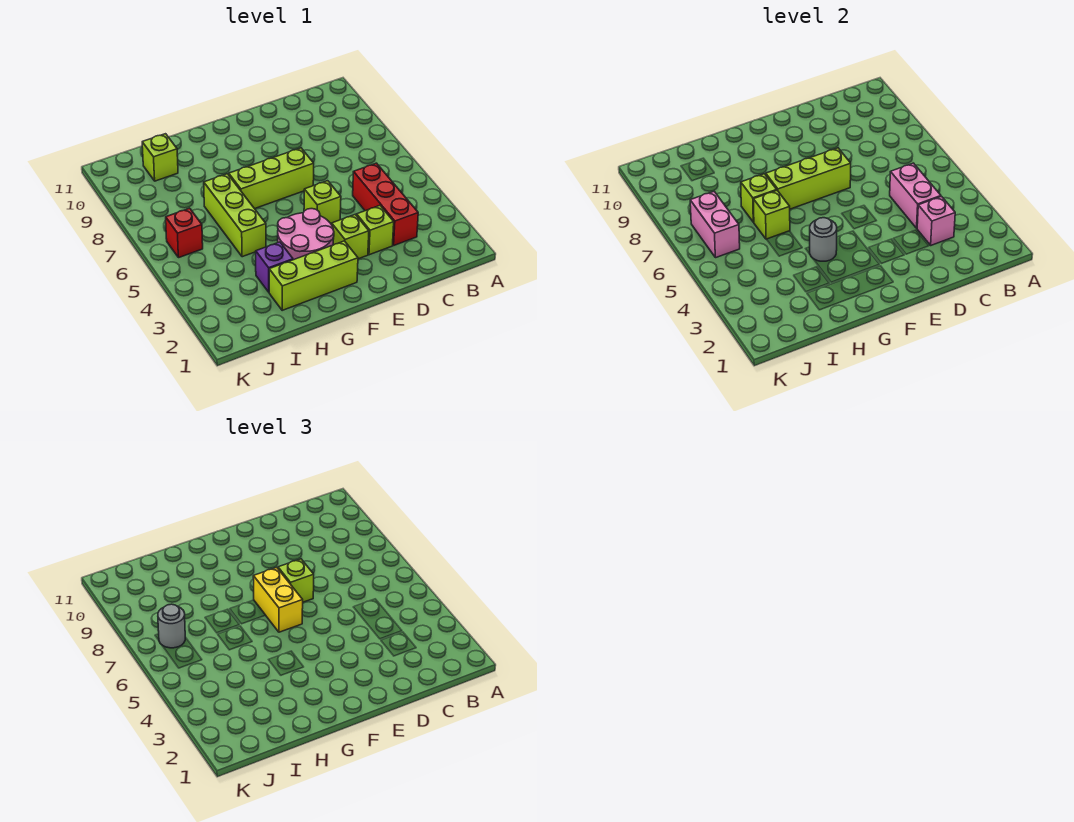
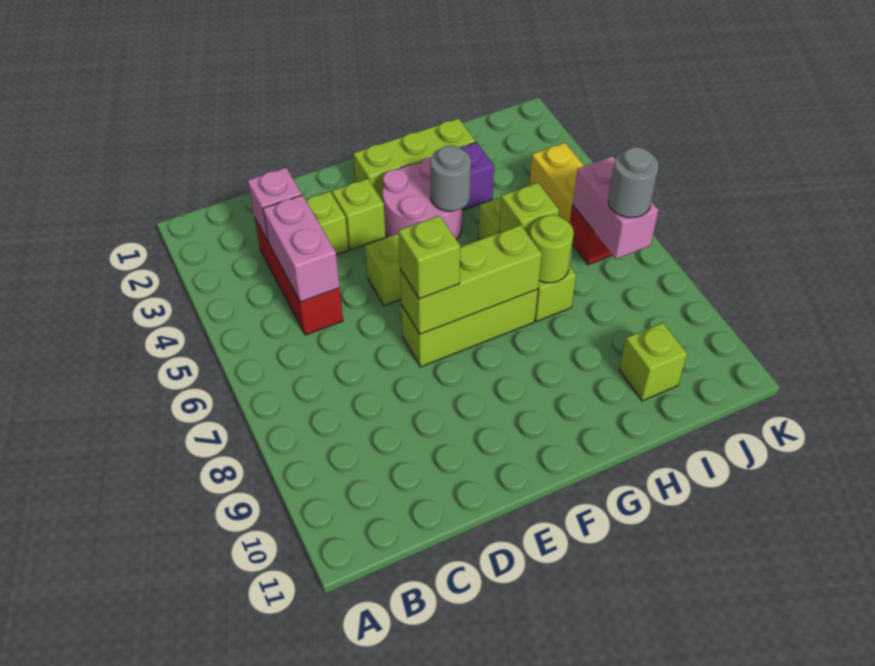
yellow 1x2 brick [253,567,303,632] -> yellow 1x2 brick moved to [529,143,584,223]
lime 1x1 brick [741,174,777,222] -> lime 1x1 round brick [530,215,574,283]

